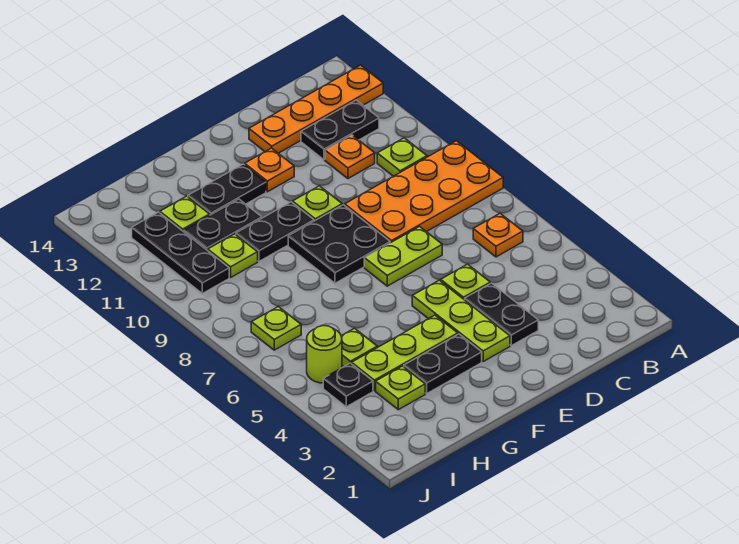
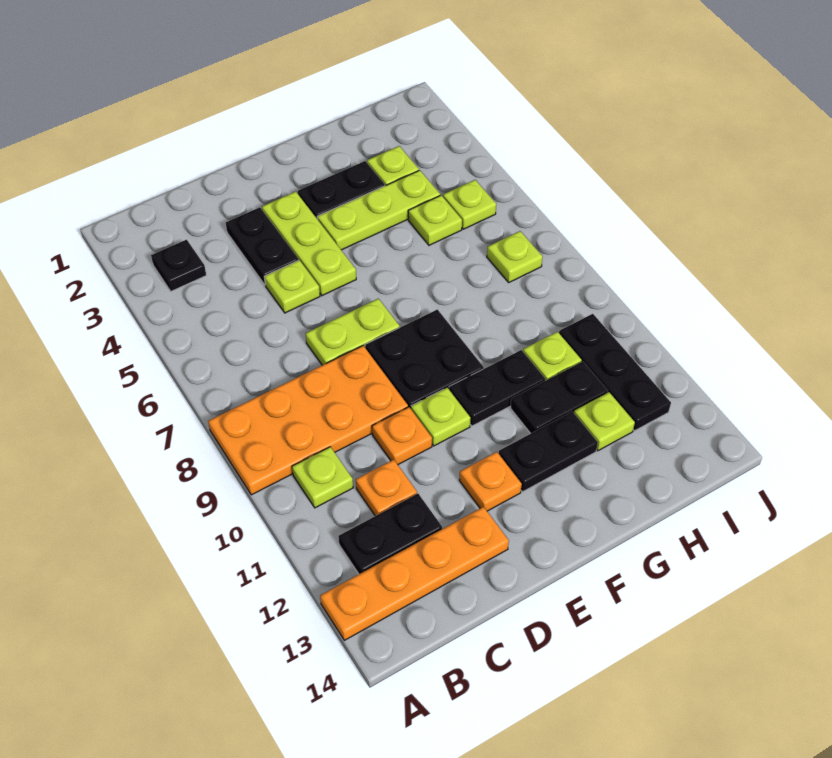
orange 1x1 plate [473,214,523,257] -> orange 1x1 plate moved to [372,407,432,465]
black 1x1 plate [323,363,373,407] -> black 1x1 plate moved to [151,240,206,291]
lime 1x1 round brick [307,326,342,383] -> lime 1x1 plate [443,180,496,229]

